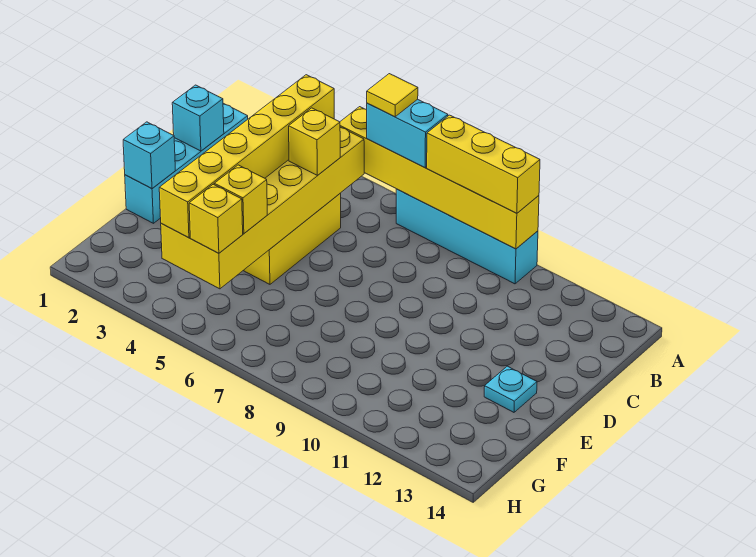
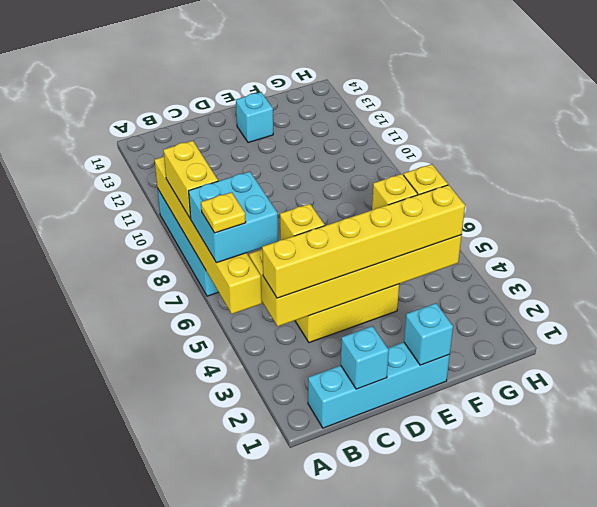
cyan 1x2 brick [367,99,448,168] -> cyan 2x2 brick [189,172,278,263]
yellow 1x1 tile [367,74,418,117] -> yellow 1x1 plate [201,192,246,233]
yellow 1x3 brick [427,115,540,213] -> yellow 1x2 brick [164,141,218,219]
cyan 1x1 plate [484,366,537,412] -> cyan 1x1 brick [236,92,273,143]

